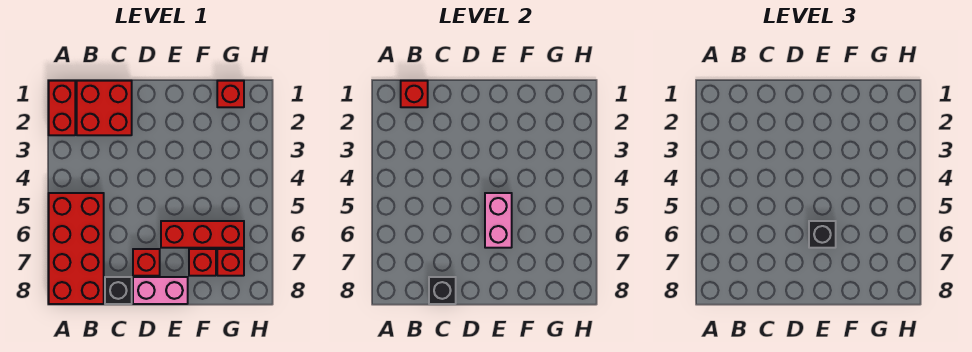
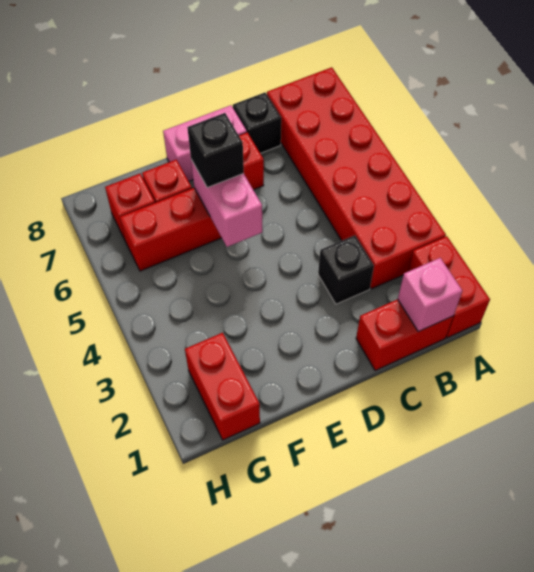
red 2x4 brick [49,193,104,304] -> red 2x6 brick [267,67,446,289]
red 2x2 brick [77,81,132,135] -> red 1x2 brick [356,299,453,371]
red 1x1 brick [401,81,428,107] -> pink 1x1 brick [398,258,462,332]
black 1x1 brick [429,277,456,304] -> black 1x1 brick moved to [318,235,374,304]
red 1x1 brick [217,81,244,107] -> red 1x2 brick [185,333,260,440]

